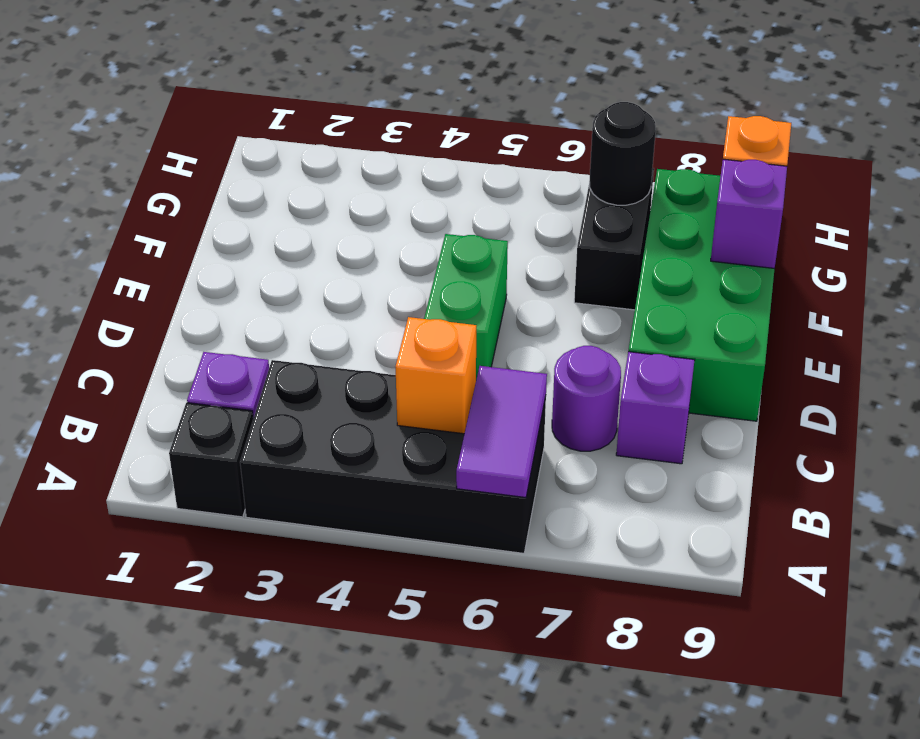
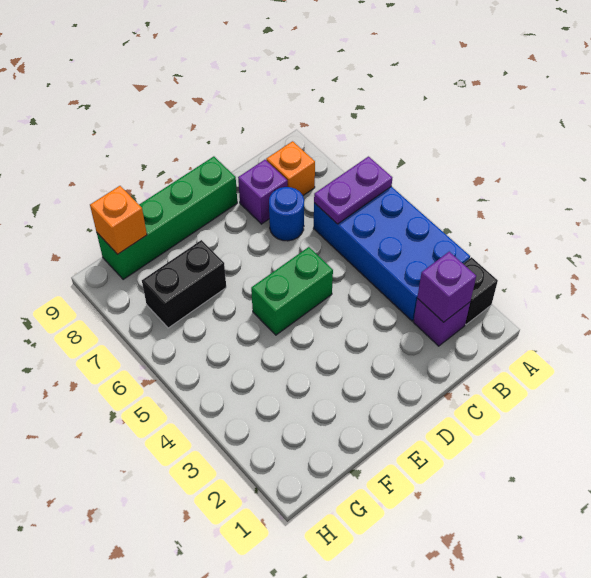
black 2x4 brick [240,360,546,553] -> blue 2x4 brick [313,186,470,321]
purple 1x2 tile [456,366,547,498] -> purple 1x2 plate [314,157,392,224]
orange 1x1 brick [396,317,476,434] -> orange 1x1 brick moved to [266,141,315,196]
purple 1x1 round brick [552,346,621,451] -> blue 1x1 round brick [269,187,304,241]
green 2x4 brick [628,169,774,421] -> green 1x4 brick [97,156,237,280]
purple 1x1 brick [711,159,787,269] -> purple 1x1 brick moved to [417,252,476,322]
black 1x1 round brick [589,102,656,205] -> none

